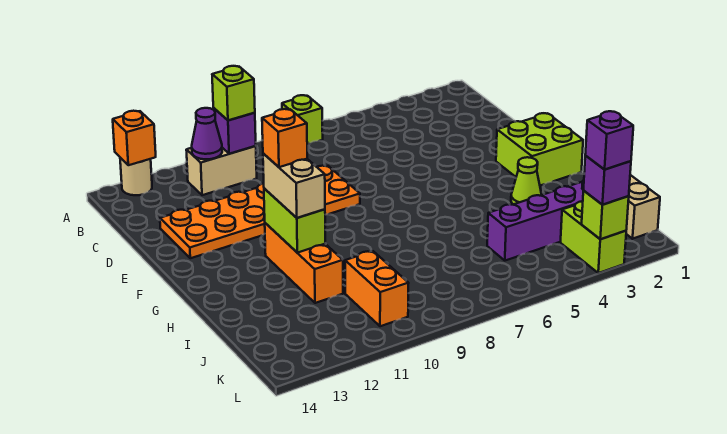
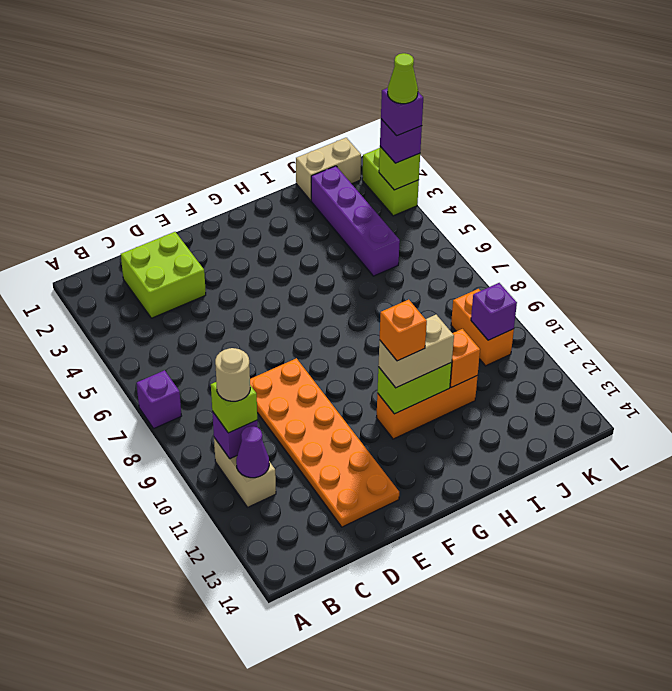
lime 1x1 brick [282,95,323,144] -> purple 1x1 brick [137,370,181,428]
tan 1x1 round brick [120,158,152,195] -> tan 1x1 round brick moved to [215,348,250,401]
orange 1x1 brick [113,111,156,165] -> orange 1x1 brick moved to [450,329,480,388]
lime 2x2 brick [496,113,583,186] -> lime 2x2 brick moved to [121,232,206,318]
lime 1x1 cone [511,157,542,205] -> lime 1x1 cone moved to [388,53,418,104]
orange 1x2 brick [345,251,409,326] -> orange 1x2 brick turned to [451,289,514,366]
lime 1x2 brick [560,201,626,273] -> lime 1x2 brick turned to [362,148,419,216]
none -> purple 1x1 brick [471,283,517,340]

